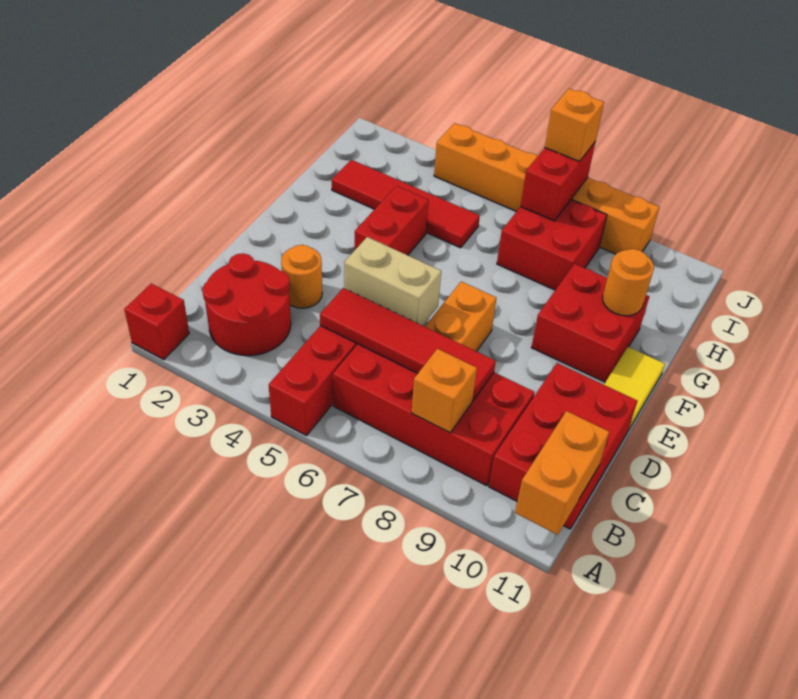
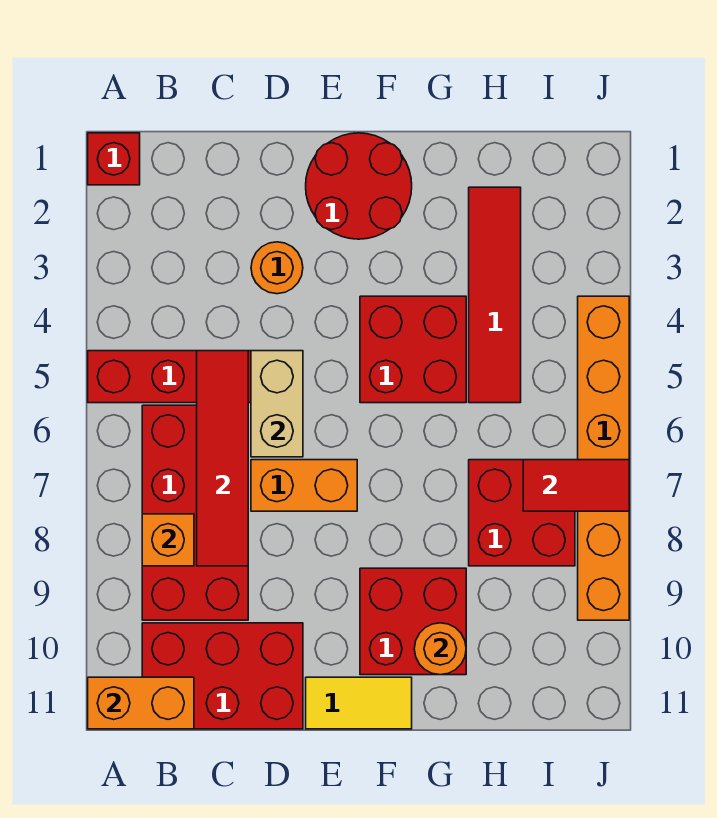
red 2x2 round brick [202,253,291,356] -> red 2x2 round brick moved to [306,133,412,239]
red 1x2 brick [355,186,429,255] -> red 2x2 brick [360,296,466,403]
red 1x2 brick [520,141,596,221] -> red 1x2 tile [523,460,629,511]
orange 1x1 brick [545,89,604,162] -> none

